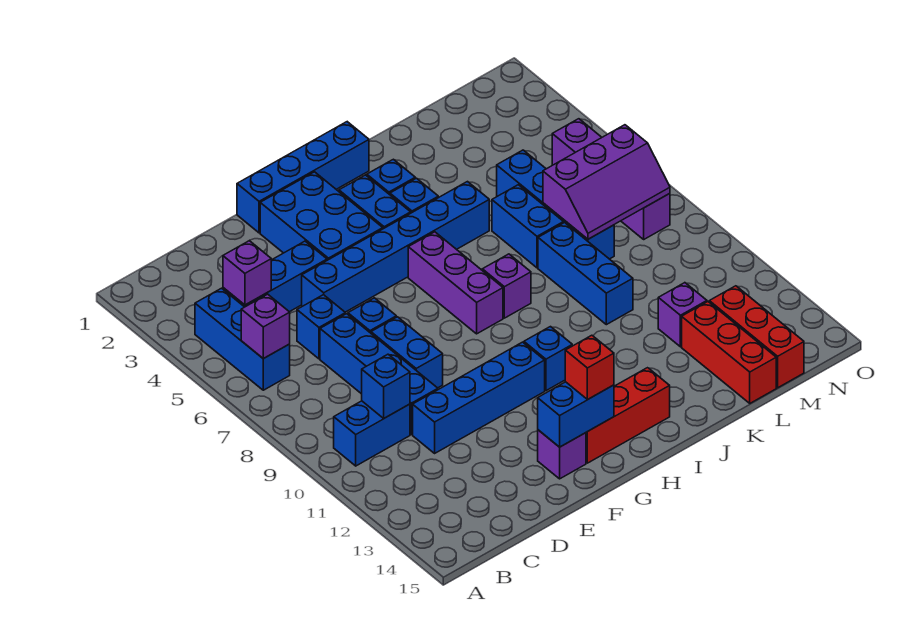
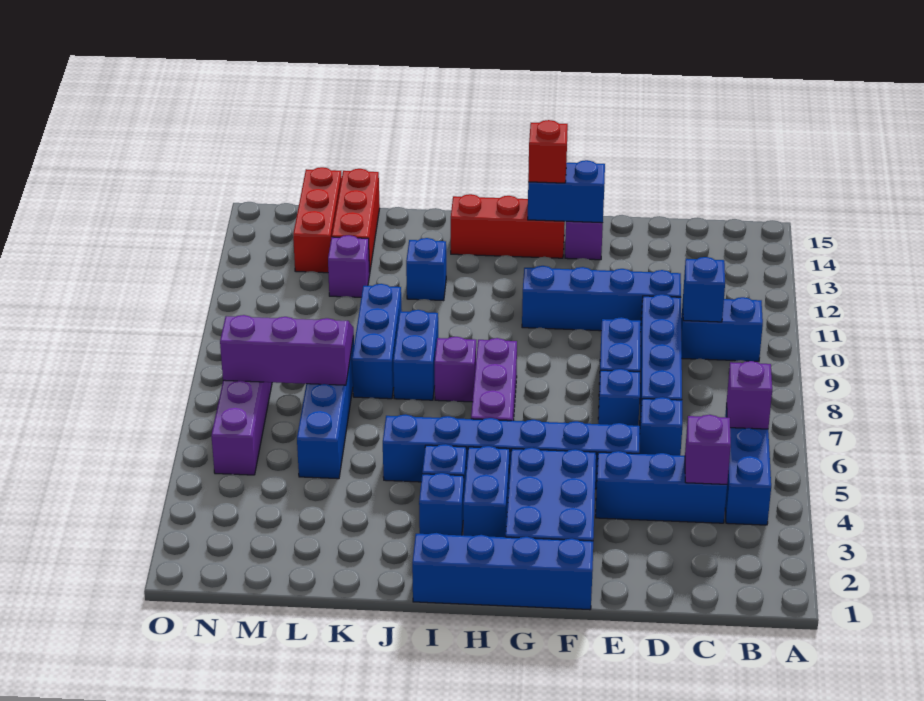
blue 1x1 brick [524,327,572,391] -> blue 1x1 brick moved to [406,238,446,301]
blue 1x2 brick [492,185,564,268] -> blue 1x2 brick moved to [393,310,438,400]

